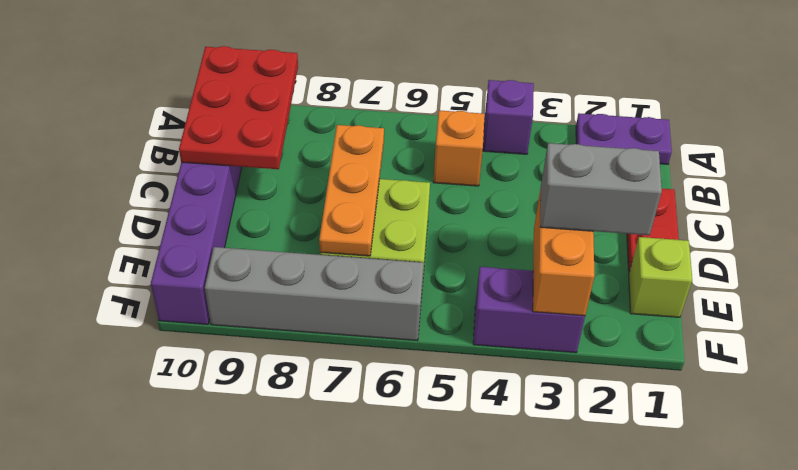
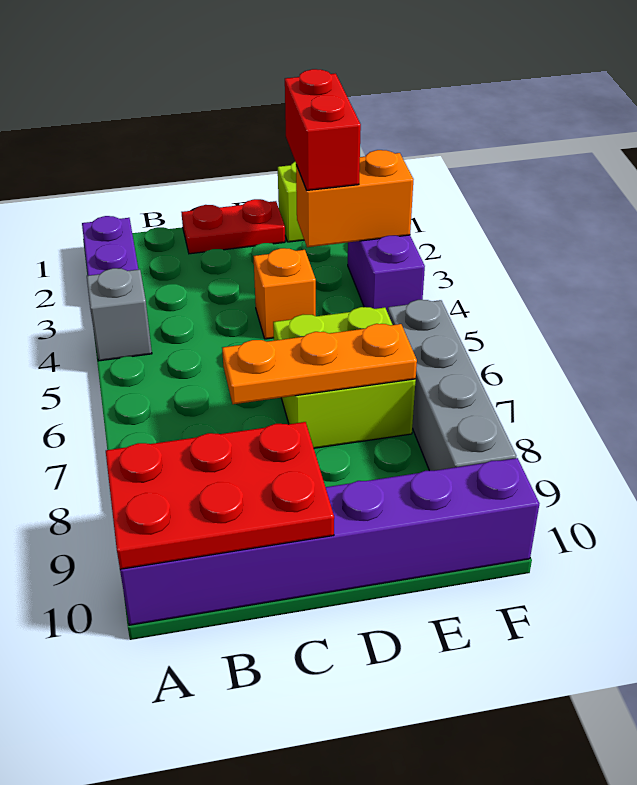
purple 1x1 brick [483,80,534,154] -> grey 1x1 brick [87,268,152,361]
orange 1x1 brick [433,110,485,186] -> orange 1x1 brick moved to [254,248,316,339]
grey 1x2 brick [540,143,662,235] -> red 1x2 brick [285,69,361,190]

